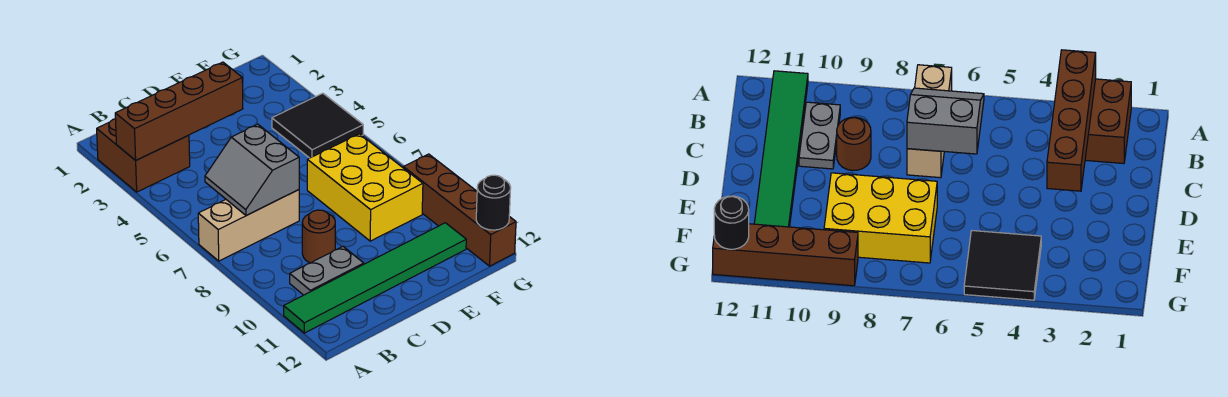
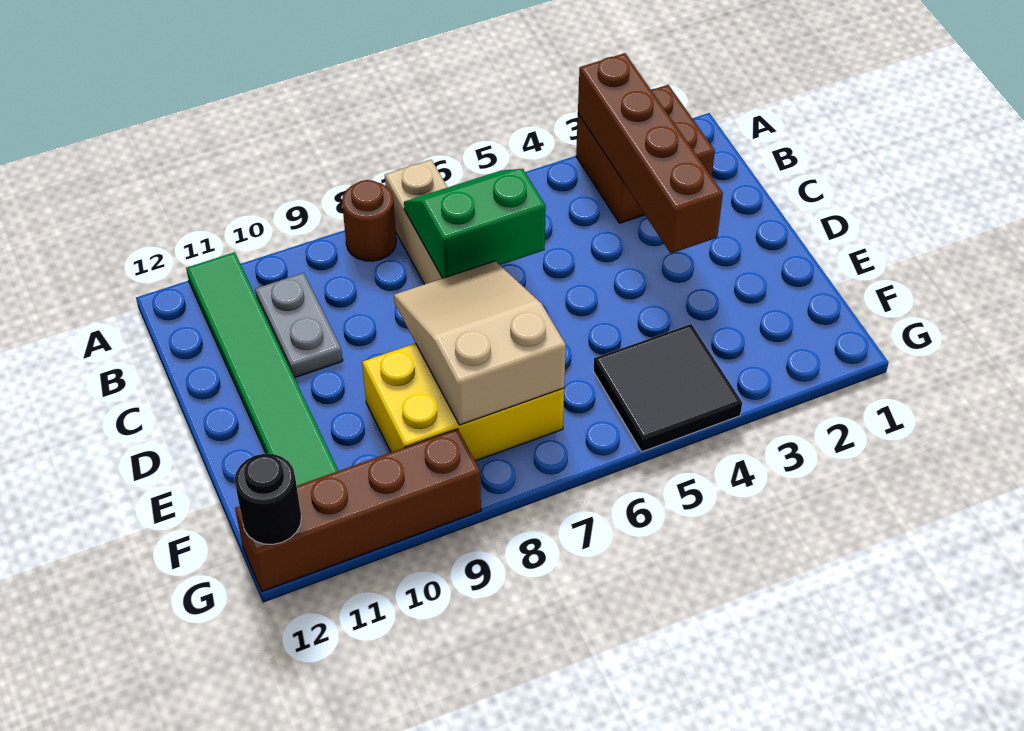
grey 2x2 slope [205,124,299,216] -> green 2x2 slope [404,169,546,278]
brown 1x1 round brick [302,210,335,263] -> brown 1x1 round brick moved to [342,180,396,261]
none -> tan 2x3 slope [394,261,566,425]

